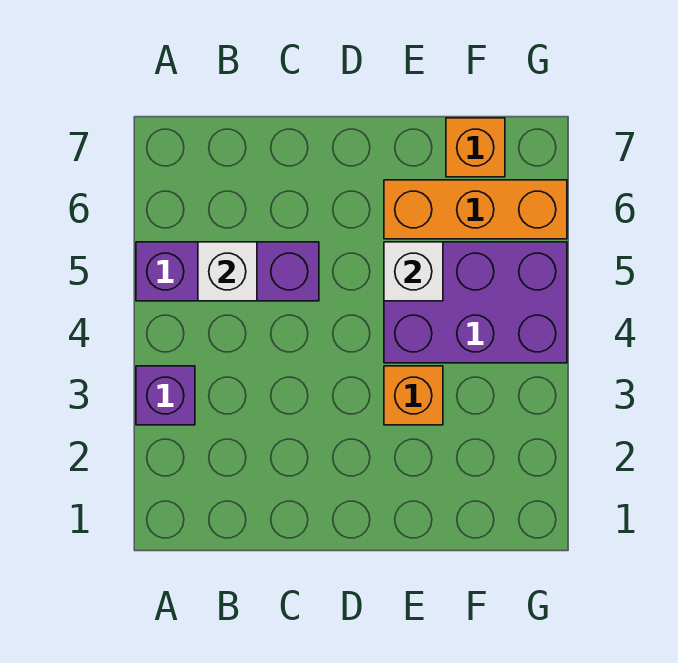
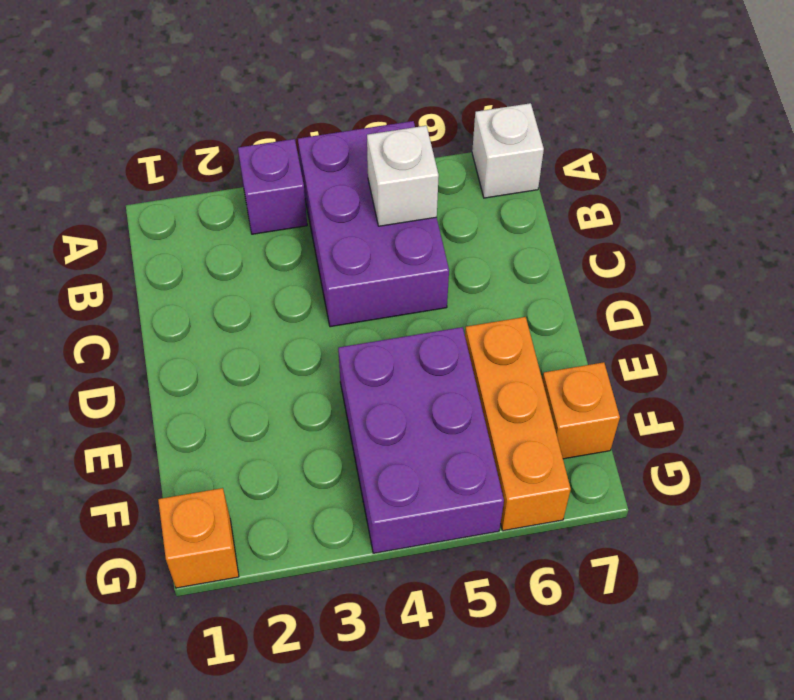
purple 1x3 brick [136,242,319,301] -> purple 2x3 brick [298,121,449,327]
orange 1x1 brick [384,366,443,425] -> orange 1x1 brick moved to [158,488,239,588]
white 1x1 brick [384,242,443,301] -> white 1x1 brick moved to [472,103,544,198]

